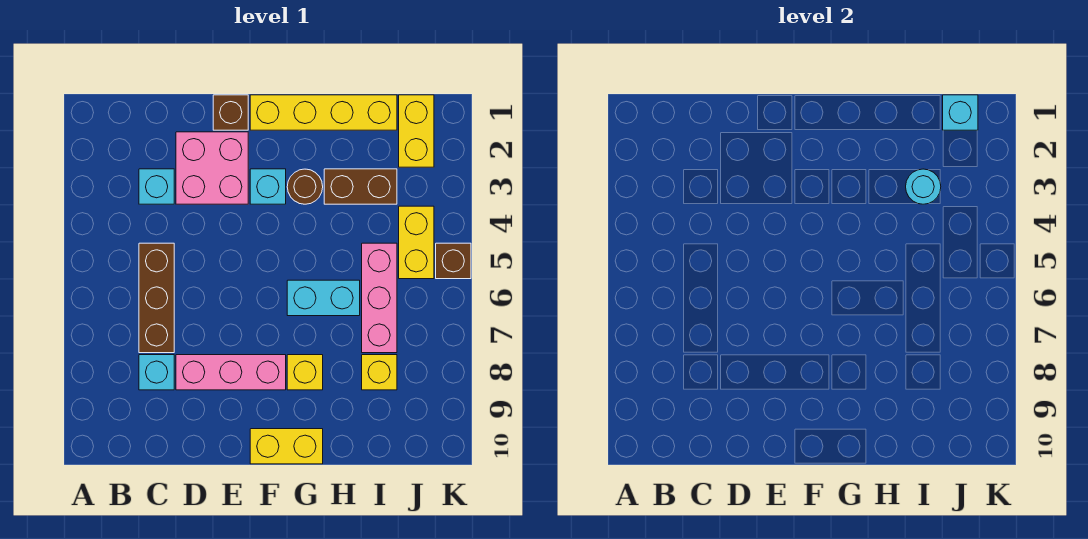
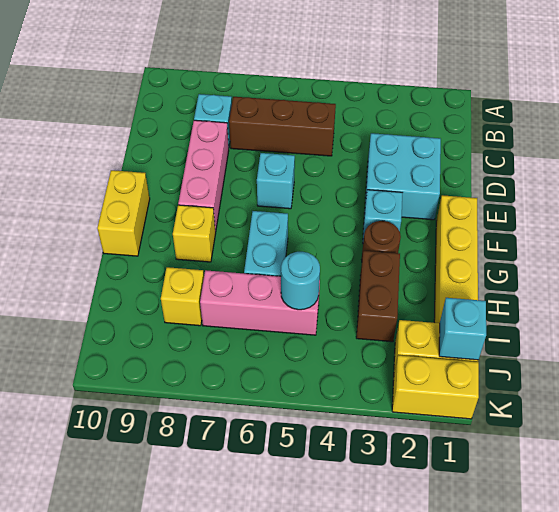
cyan 1x1 brick [139,169,174,204] -> cyan 1x1 brick moved to [257,153,295,209]
pink 2x2 brick [176,132,248,204] -> cyan 2x2 brick [365,133,441,220]
brown 1x1 brick [213,95,248,130] -> none
cyan 1x1 round brick [906,169,941,204] -> cyan 1x1 round brick moved to [281,252,320,310]
yellow 1x2 brick [399,206,434,279] -> yellow 1x2 brick moved to [392,355,479,419]
brown 1x1 brick [436,243,471,279] -> none

